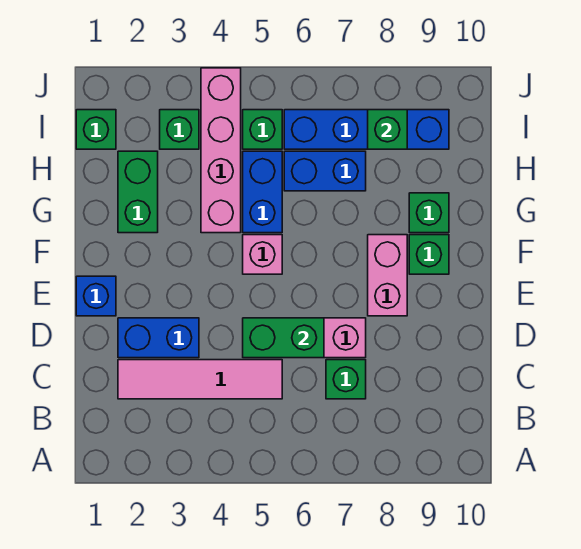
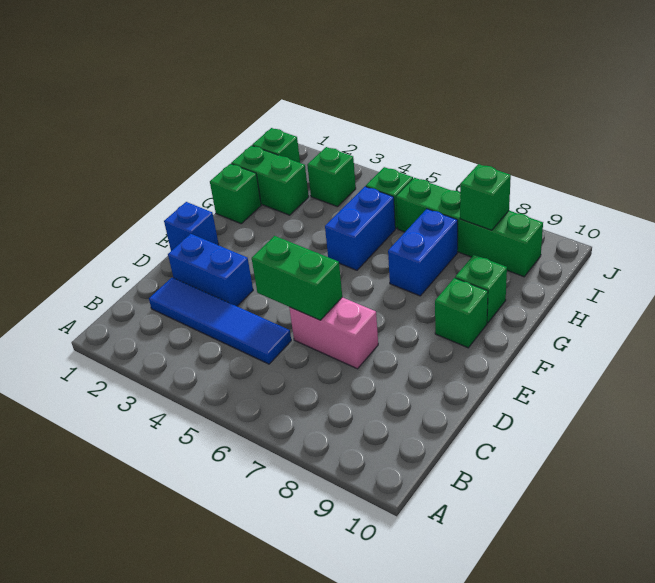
pink 1x4 tile [118,360,282,399] -> blue 1x4 tile [149,278,291,364]
green 1x1 brick [326,360,366,399] -> green 1x1 brick moved to [210,164,261,224]
pink 1x2 brick [368,235,407,316] -> none
pink 1x1 brick [243,235,282,274] -> none
green 1x2 brick [118,151,158,233] -> green 1x2 brick turned to [231,145,309,215]
pink 1x4 brick [201,68,241,233] -> none
blue 1x2 brick [284,151,366,191] -> blue 1x2 brick turned to [388,209,458,296]
blue 1x4 brick [284,110,449,149] -> green 1x4 brick [396,178,543,277]

